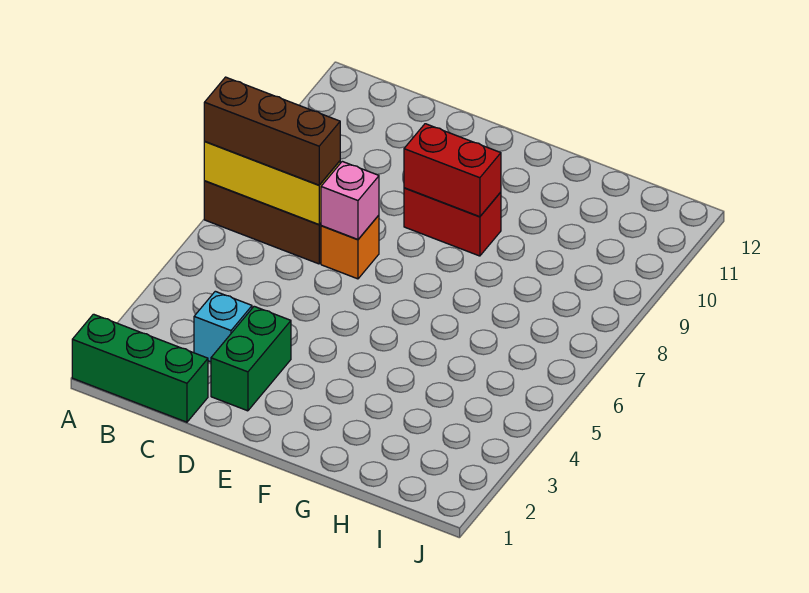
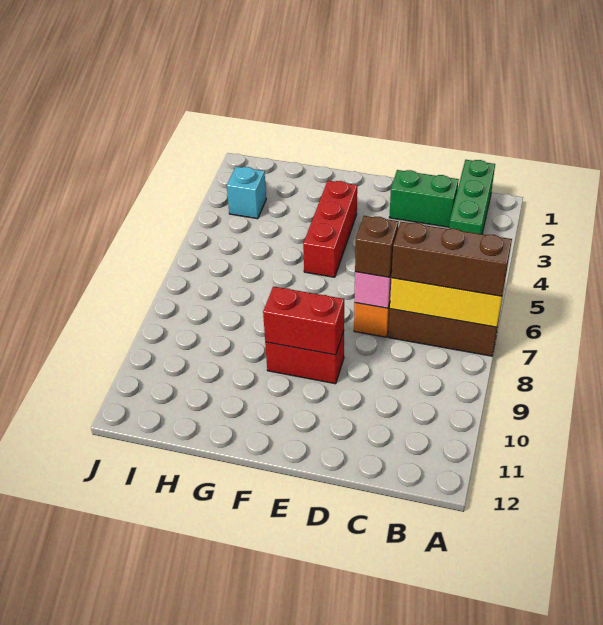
green 1x3 brick [72,314,208,422] -> green 1x3 brick turned to [449,160,495,234]
cyan 1x1 brick [194,291,252,362] -> cyan 1x1 brick moved to [227,167,266,219]
green 1x2 brick [211,306,291,411] -> green 1x2 brick turned to [389,170,459,227]
none -> brown 1x1 brick [355,216,399,277]
none -> red 1x3 brick [303,181,357,277]

